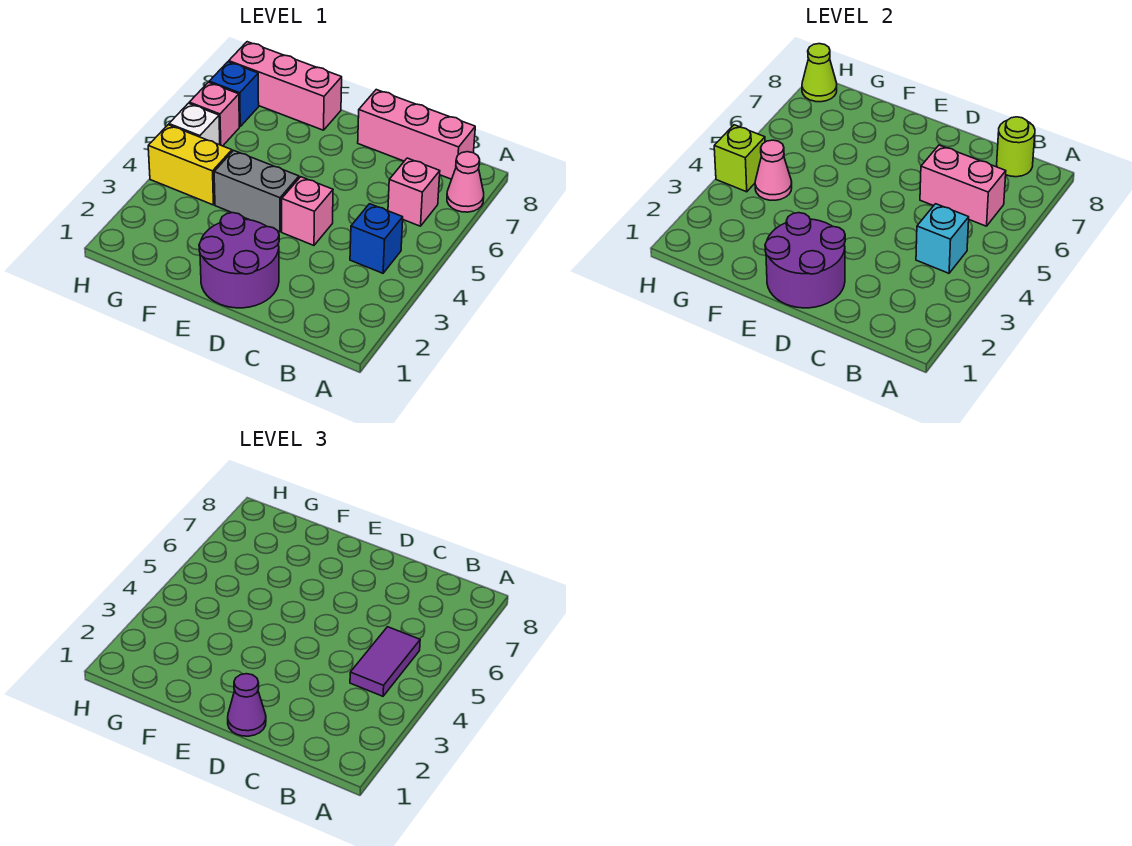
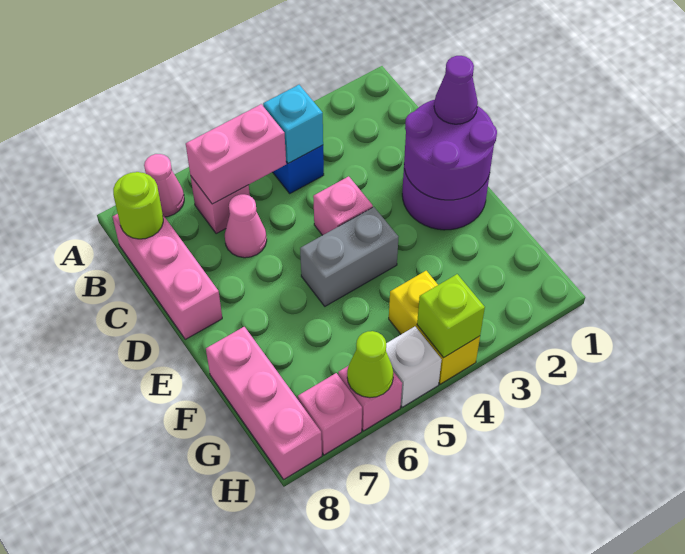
purple 1x2 tile [350,627,420,696] -> none
pink 1x2 brick [920,145,1006,226] -> pink 1x2 brick turned to [186,104,286,204]
grey 1x2 brick [214,150,299,232] -> grey 1x2 brick turned to [300,207,398,306]
pink 1x1 cone [755,140,792,200] -> pink 1x1 cone moved to [225,194,267,258]
blue 1x1 brick [209,62,259,126] -> pink 1x1 brick [298,373,362,455]
lime 1x1 cone [802,44,837,102] -> lime 1x1 cone moved to [347,331,393,398]

